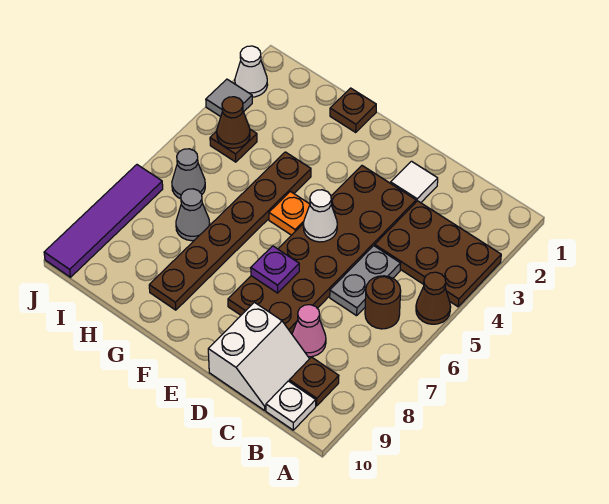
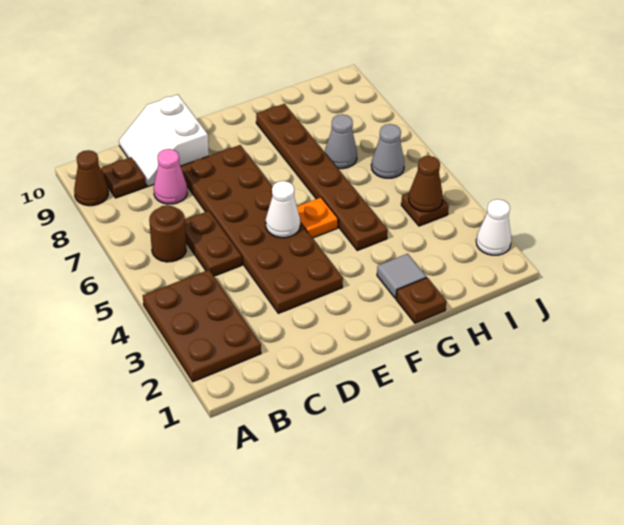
brown 2x3 plate [375,201,501,307] -> brown 2x3 plate turned to [143,270,261,382]
brown 1x1 cone [416,272,451,324] -> brown 1x1 cone moved to [74,150,108,206]
white 1x1 plate [266,381,316,430] -> none
grey 1x2 plate [330,246,401,316] -> brown 1x2 plate [185,211,242,276]
white 1x1 tile [391,161,438,203] -> none
purple 1x1 plate [251,246,299,293] -> none
grey 1x1 tile [206,79,252,117] -> grey 1x1 tile moved to [377,254,426,298]
purple 1x4 tile [44,165,163,277] -> none

